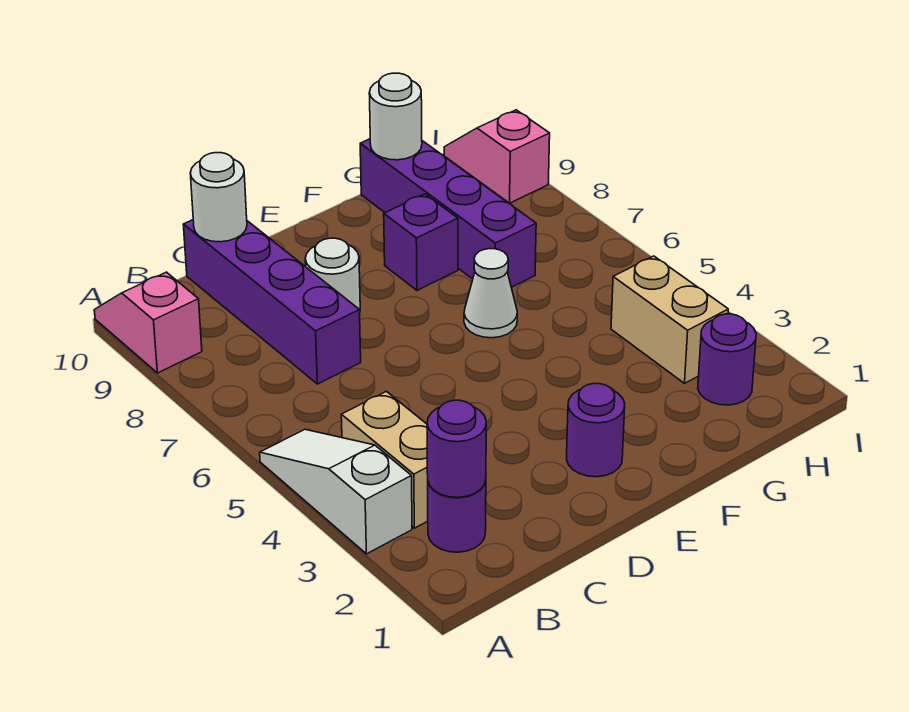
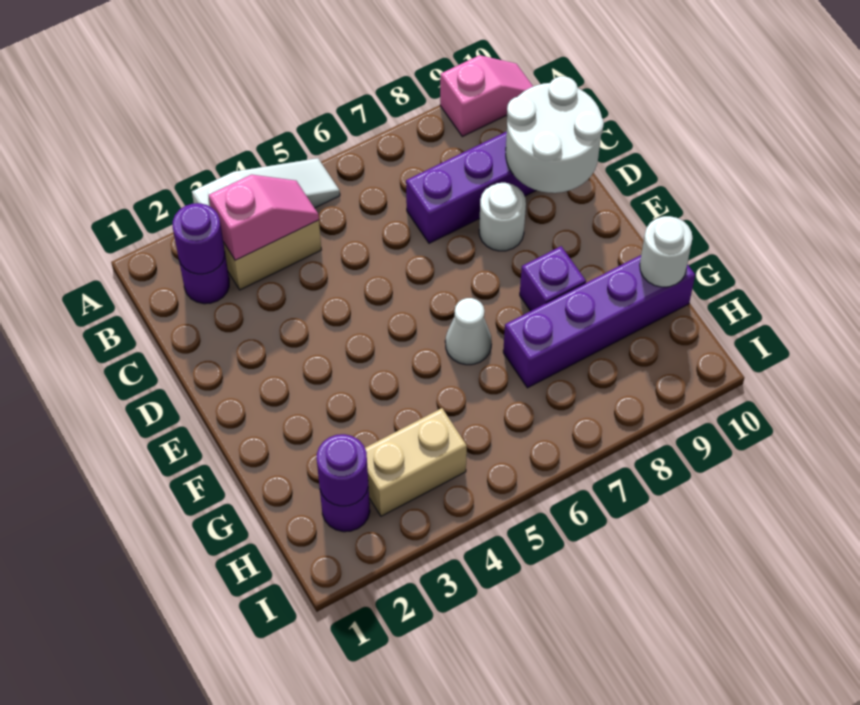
white 1x1 round brick [190,153,247,242] -> white 2x2 round brick [506,76,604,193]
purple 1x1 round brick [567,384,625,477] -> purple 1x1 round brick moved to [317,434,368,506]
pink 1x2 slope [444,110,550,203] -> pink 1x2 slope moved to [209,175,319,260]

